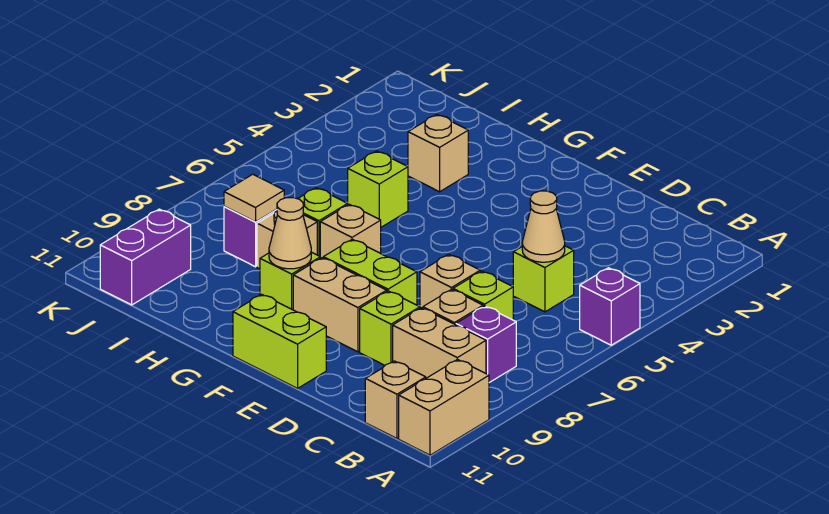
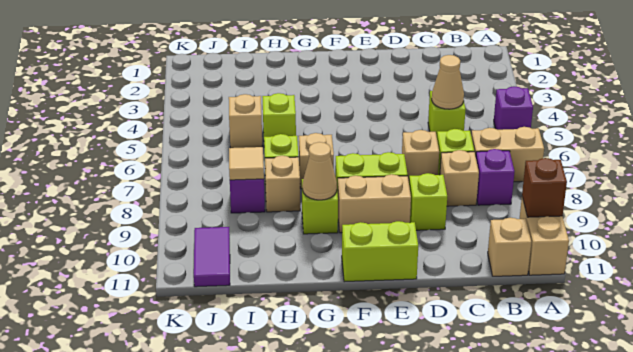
none -> brown 1x1 brick [522,158,567,217]
tan 1x2 brick [393,308,486,378] -> tan 1x2 brick moved to [471,127,544,182]
tan 1x1 brick [408,114,468,192] -> tan 1x1 brick moved to [229,94,262,148]
purple 1x2 brick [100,209,191,305] -> purple 1x2 tile [194,227,230,287]

